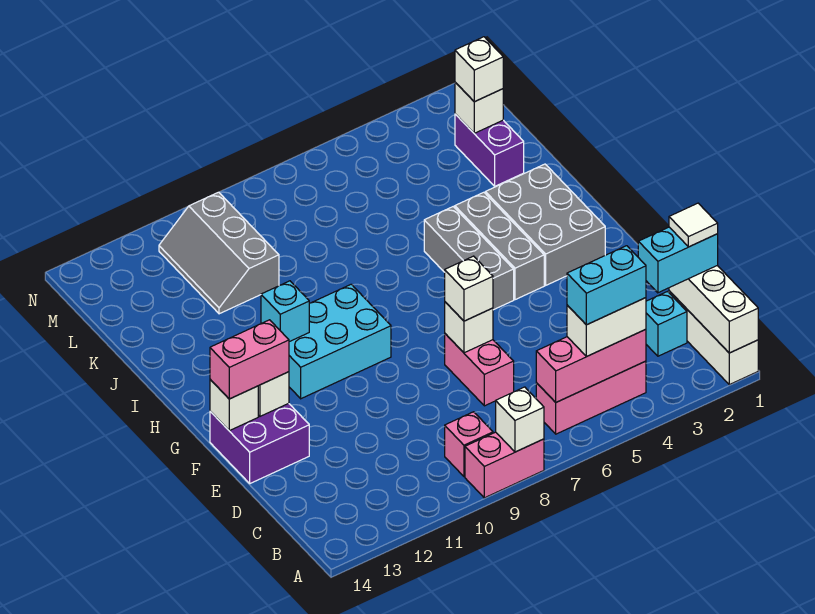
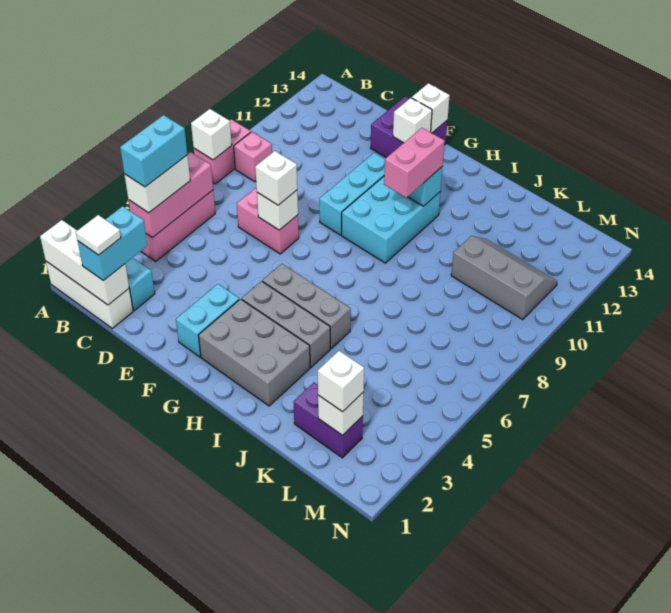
none -> cyan 1x2 brick [176,284,239,357]
none -> cyan 1x3 brick [319,153,385,235]
pink 1x2 brick [210,320,289,399] -> pink 1x2 brick moved to [384,128,445,198]

